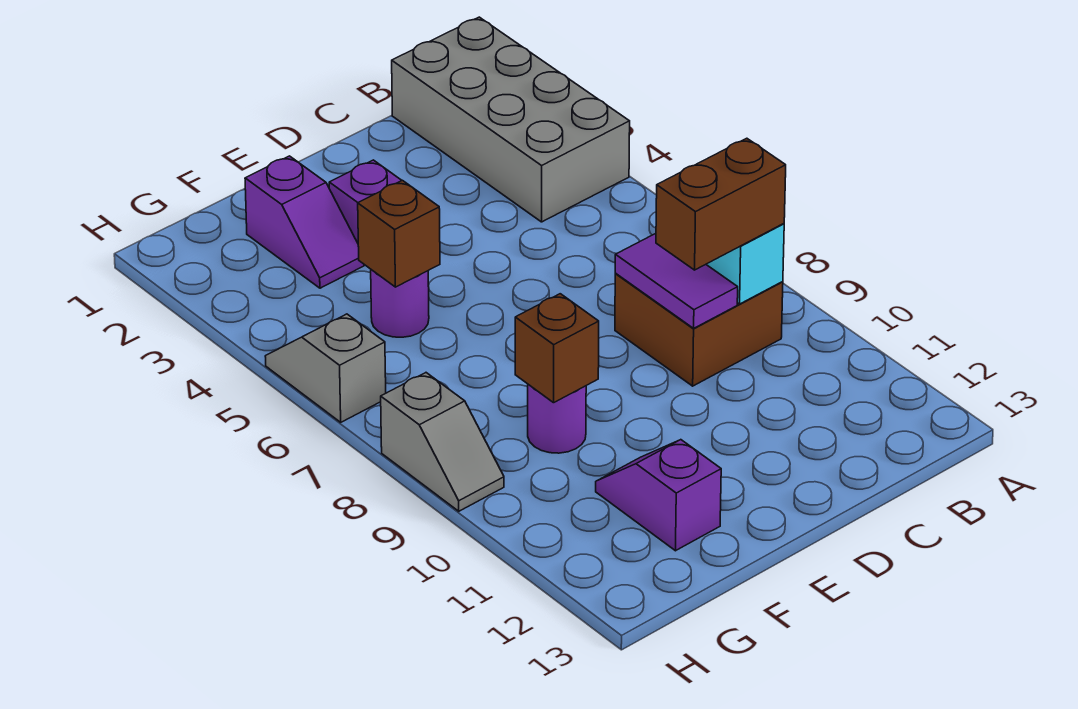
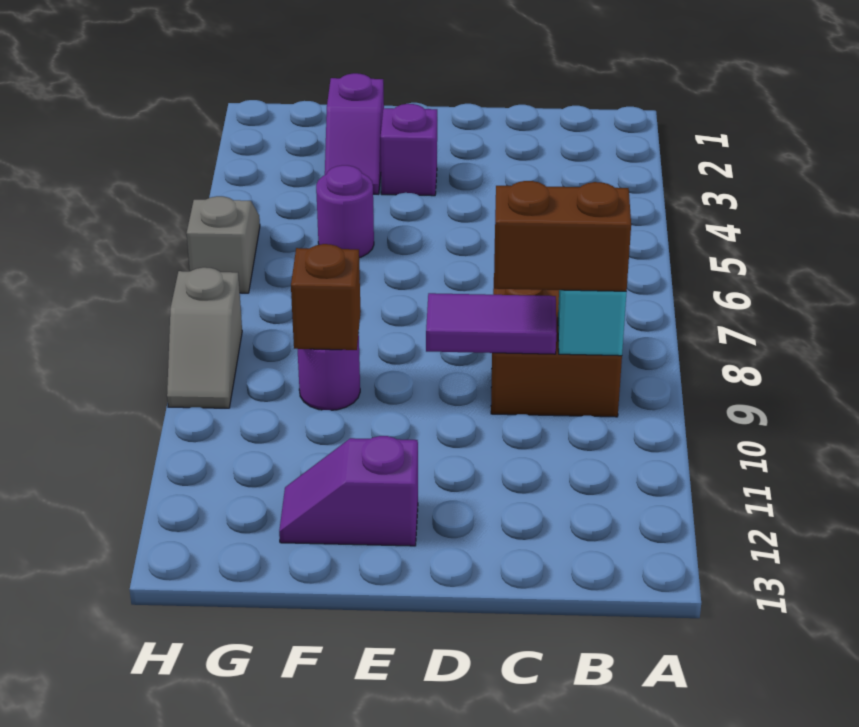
grey 2x4 brick [392,17,630,222] -> none
purple 1x2 tile [615,234,738,328] -> purple 1x2 tile turned to [426,293,557,354]
brown 1x1 brick [358,180,440,287] -> none
purple 1x2 slope [596,440,721,551] -> purple 1x2 slope turned to [279,436,418,546]

